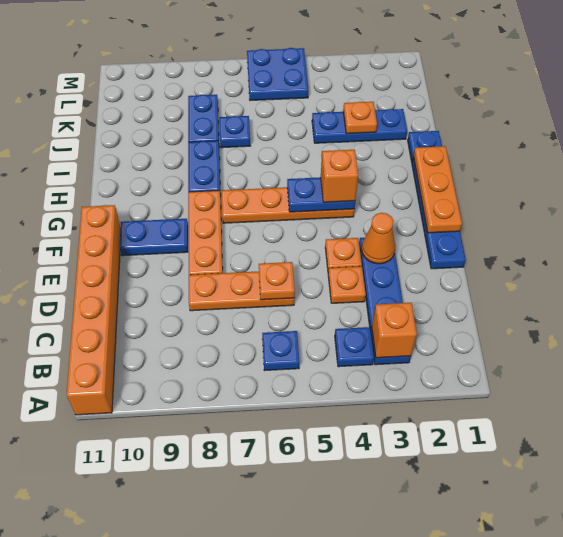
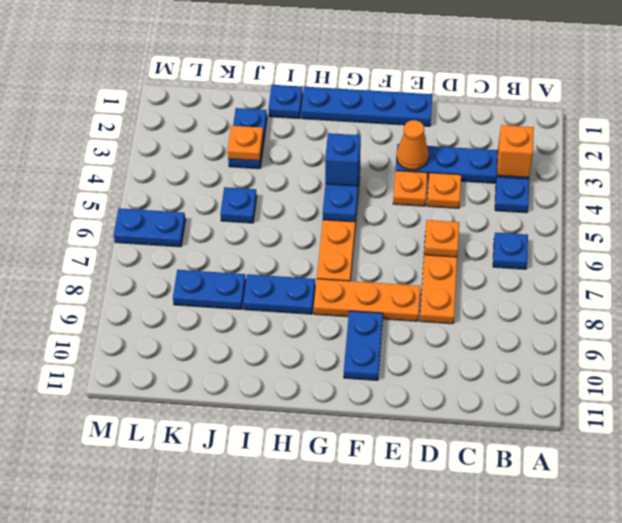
orange 1x6 brick [67,205,120,415] -> none
orange 1x3 plate [414,146,462,233] -> none
orange 1x1 brick [321,150,358,202] -> blue 1x1 brick [325,133,361,186]
blue 1x3 plate [312,109,407,143] -> blue 1x2 plate [228,108,267,169]
blue 1x1 plate [219,116,250,148] -> blue 1x1 plate moved to [220,187,257,223]
blue 2x2 plate [247,48,308,101] -> blue 1x2 plate [114,208,186,247]

